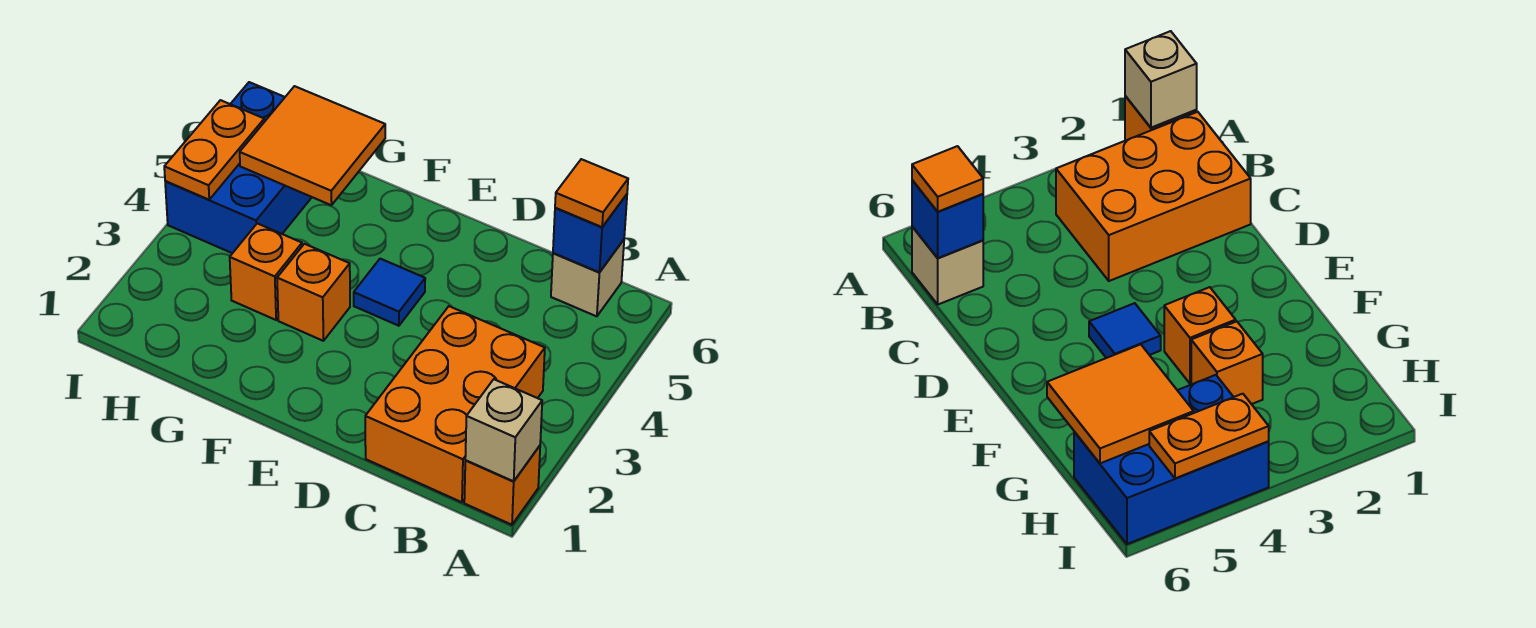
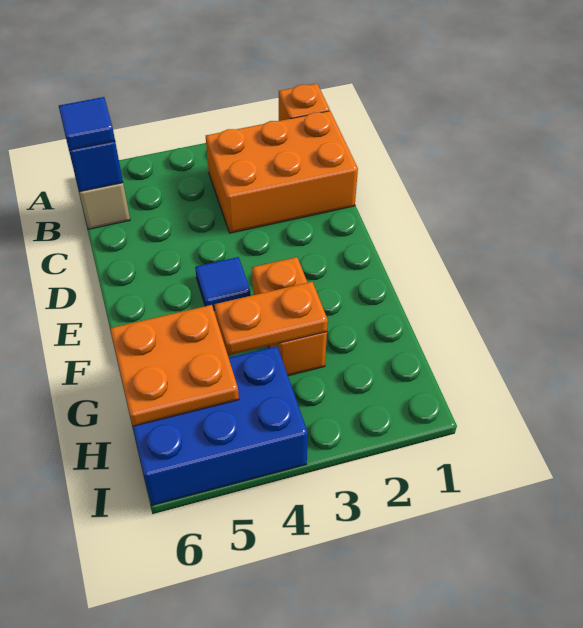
tan 1x1 brick [465,379,542,481] -> none
orange 1x1 tile [555,159,628,227] -> blue 1x1 tile [59,97,115,150]
orange 2x2 tile [240,86,385,205] -> orange 2x2 plate [110,305,239,426]
orange 1x2 plate [164,100,264,200] -> orange 1x2 plate moved to [214,282,328,355]

